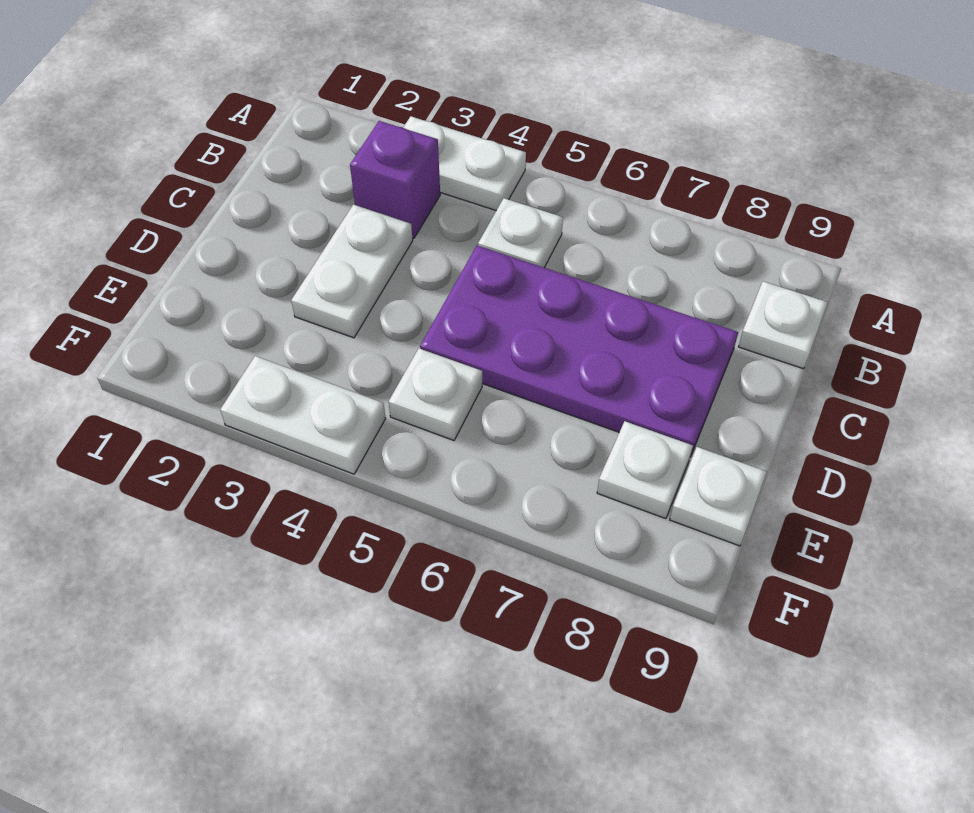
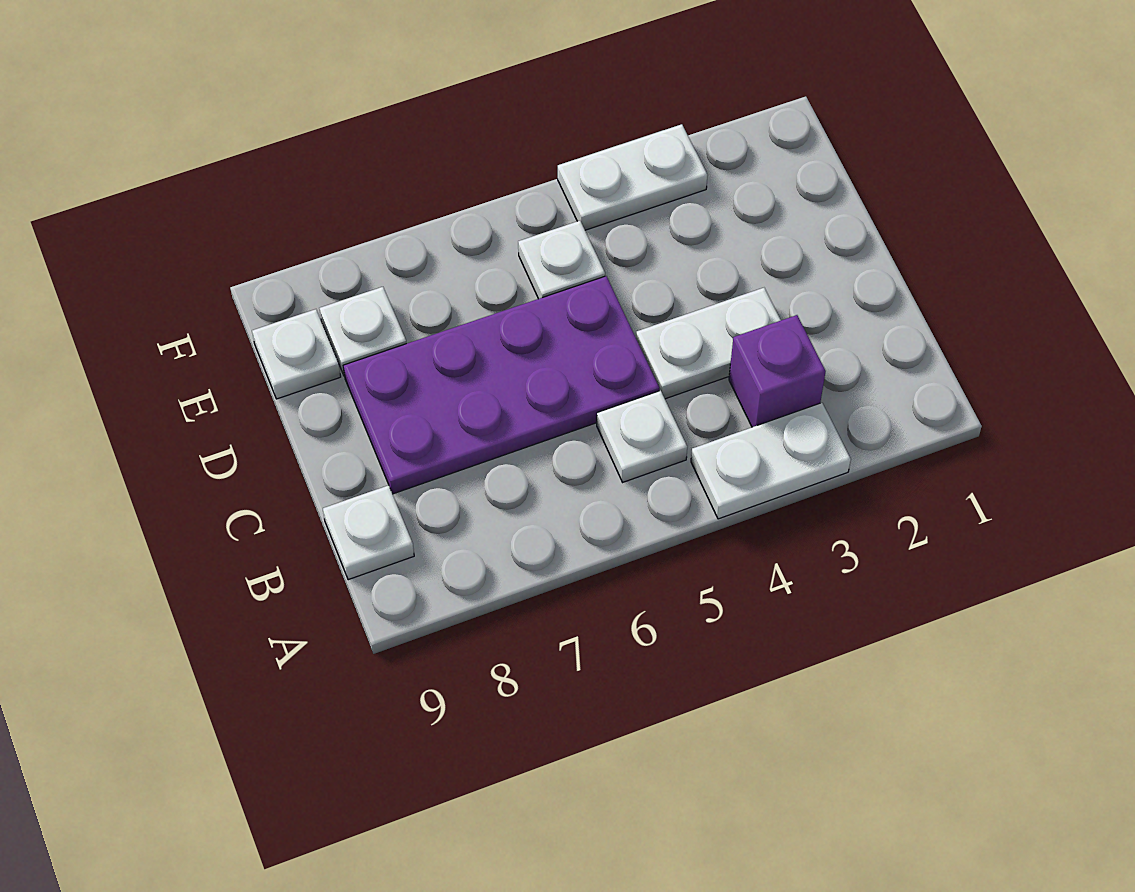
white 1x2 plate [291,205,413,338] -> white 1x2 plate turned to [636,288,781,399]

